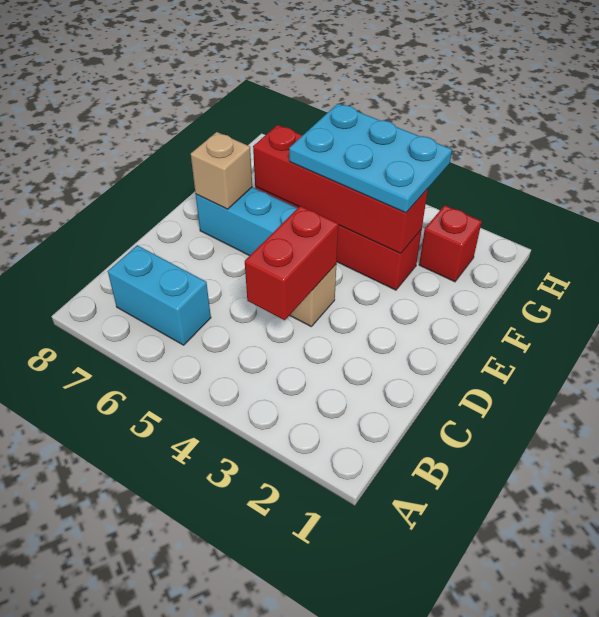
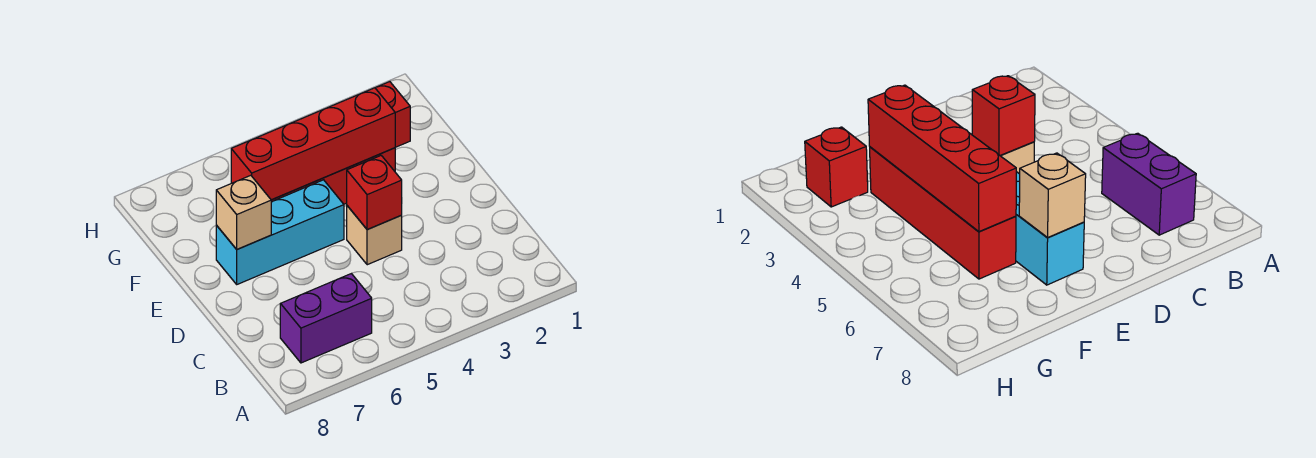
cyan 1x2 brick [108,245,211,345] -> purple 1x2 brick [280,274,372,363]
red 1x2 brick [245,206,338,320] -> red 1x1 brick [347,156,402,230]
cyan 2x3 plate [289,104,452,213] -> none

